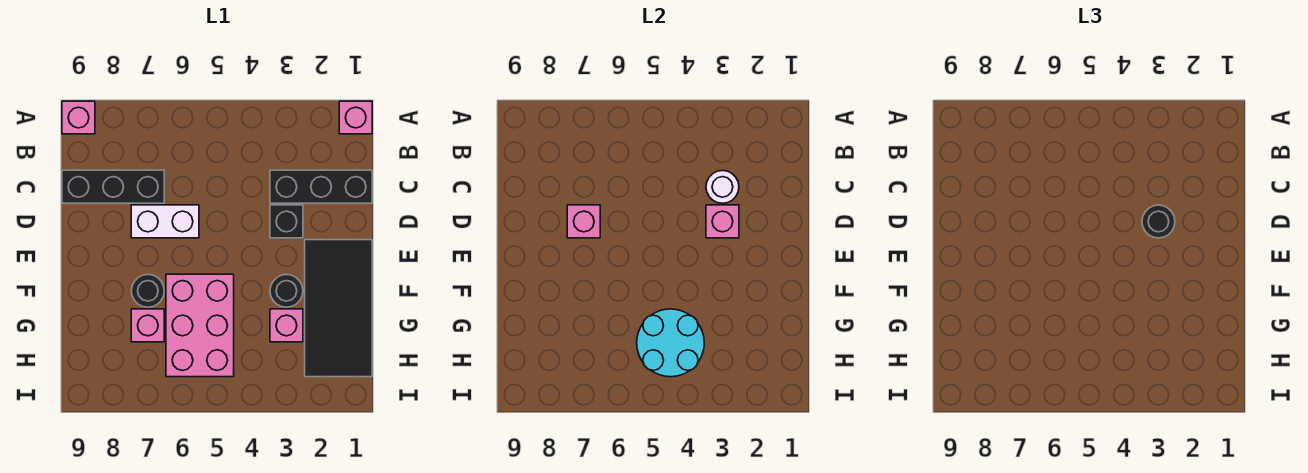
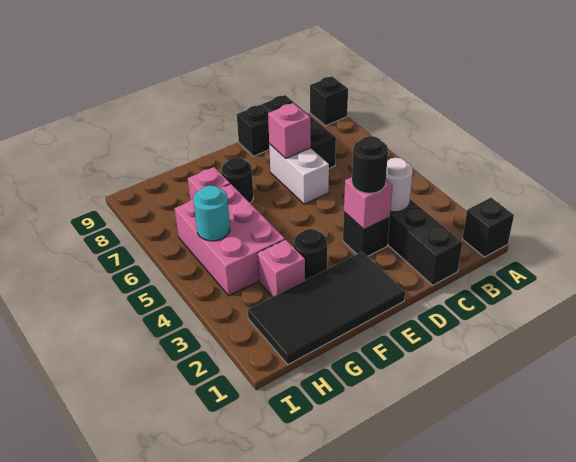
pink 1x1 brick [339,101,372,134] -> black 1x1 brick [462,198,514,257]
pink 1x1 brick [62,101,95,134] -> black 1x1 brick [310,76,348,126]
none -> black 1x1 brick [237,105,269,156]
pink 2x3 brick [166,274,234,377] -> pink 2x3 brick turned to [175,184,285,296]
cyan 2x2 round brick [637,309,704,377] -> cyan 1x1 round brick [193,186,230,241]

